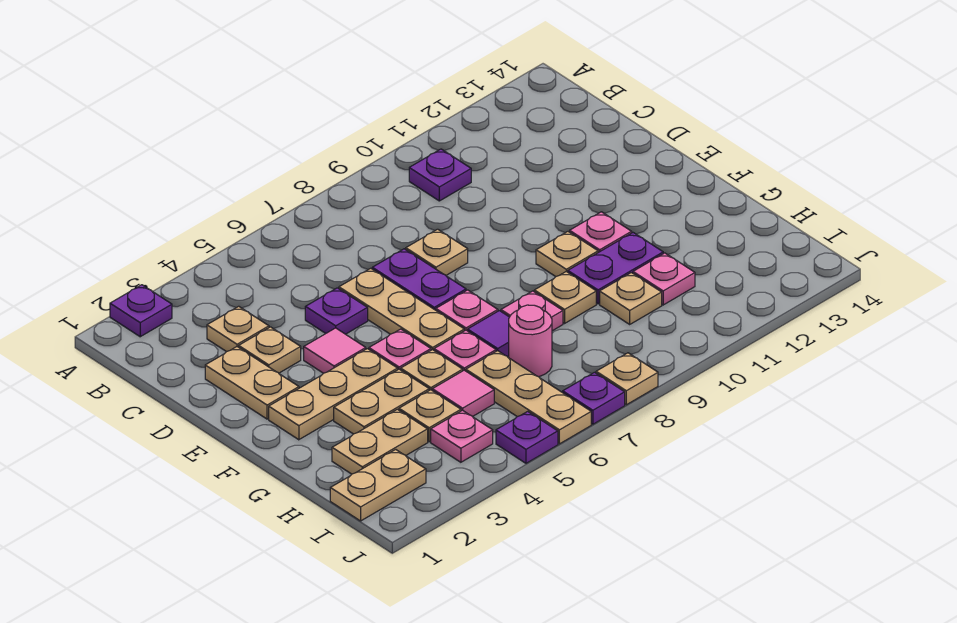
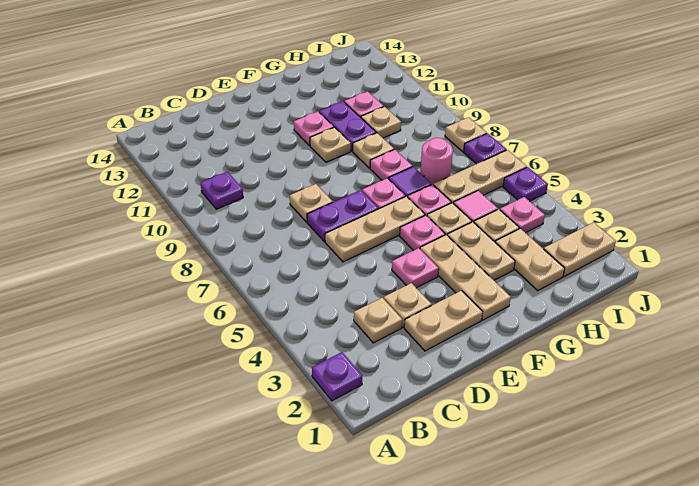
purple 1x1 plate [305,288,368,334] -> none
pink 1x1 tile [304,328,366,373] -> pink 1x1 plate [392,248,439,288]
tan 1x2 plate [330,449,426,521] -> tan 1x2 plate turned to [544,222,616,277]

